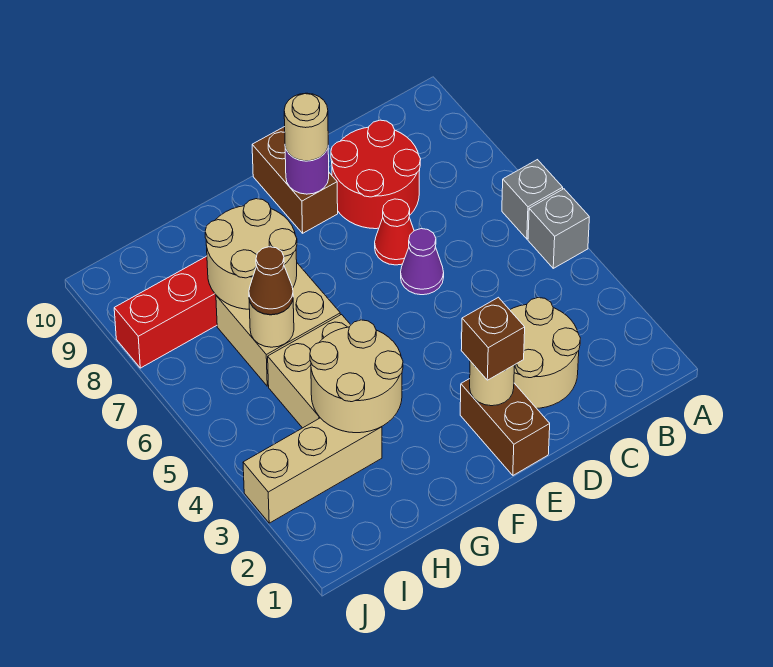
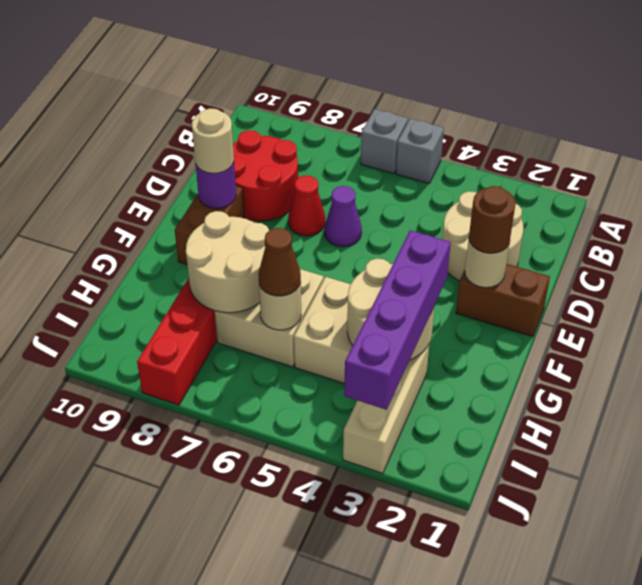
brown 1x1 brick [461,297,525,380] -> brown 1x1 round brick [469,186,516,253]
brown 1x2 brick [252,127,338,233] -> brown 1x2 brick turned to [175,186,244,265]
none -> purple 1x4 brick [344,230,451,410]

